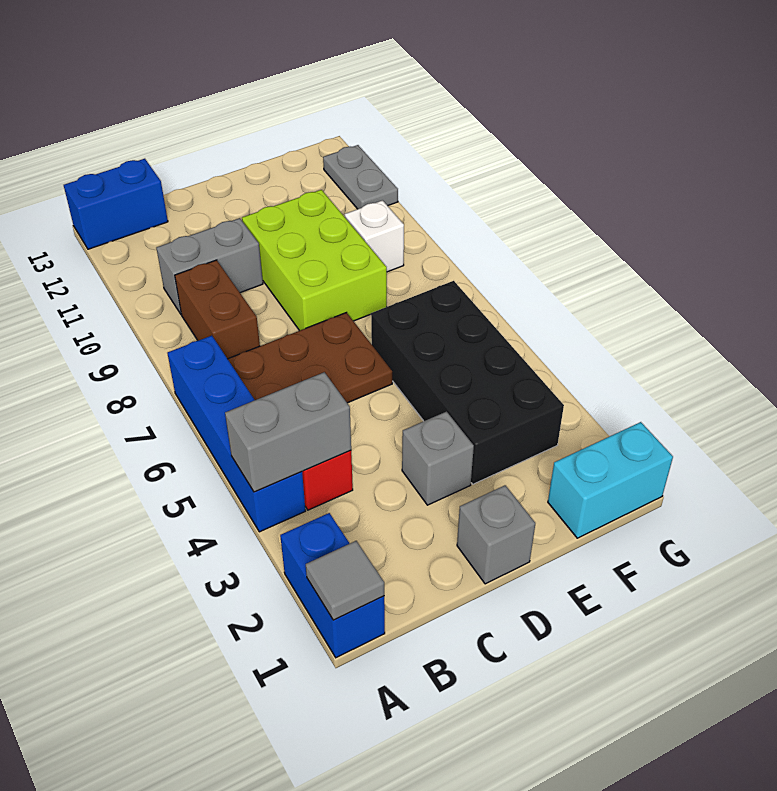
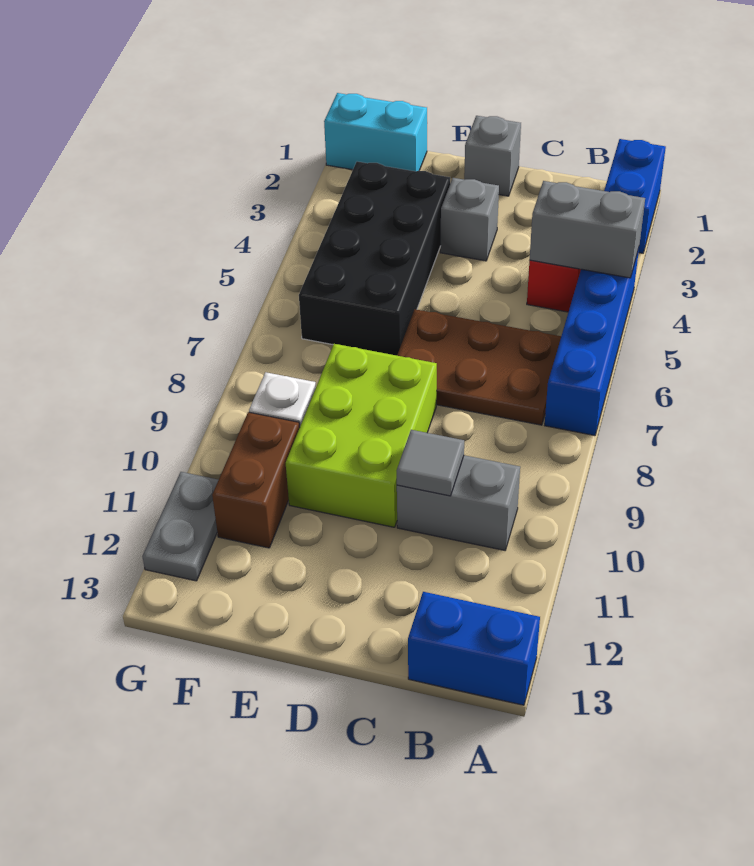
grey 1x1 tile [306,541,384,620] -> grey 1x1 tile moved to [397,430,464,496]
brown 1x2 brick [175,260,260,359] -> brown 1x2 brick moved to [212,412,300,548]

